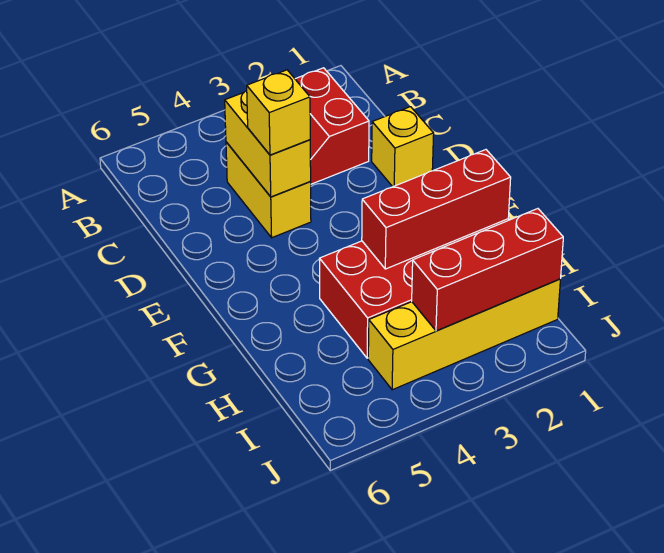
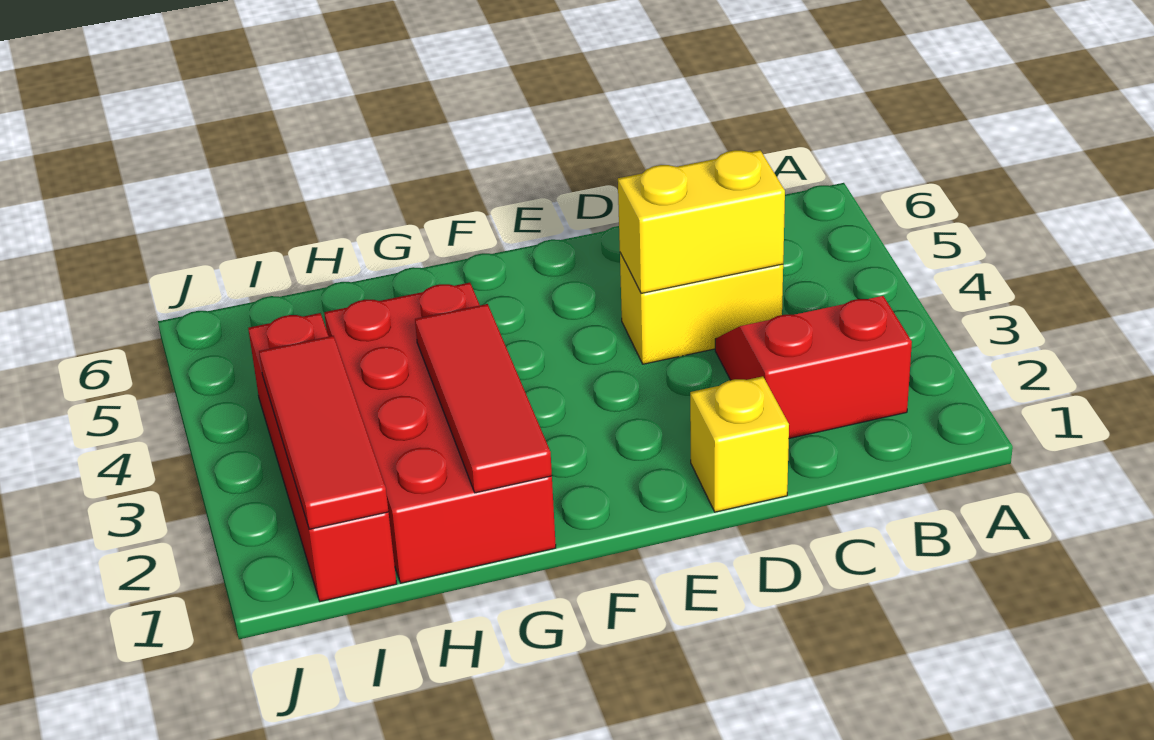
yellow 1x1 brick [247,70,310,155] -> none
red 1x3 brick [362,150,511,269] -> red 1x3 tile [415,304,552,493]
yellow 1x4 brick [368,279,560,390] -> red 1x4 brick [248,313,397,601]
red 1x3 brick [412,209,563,331] -> red 1x3 tile [259,336,388,529]

